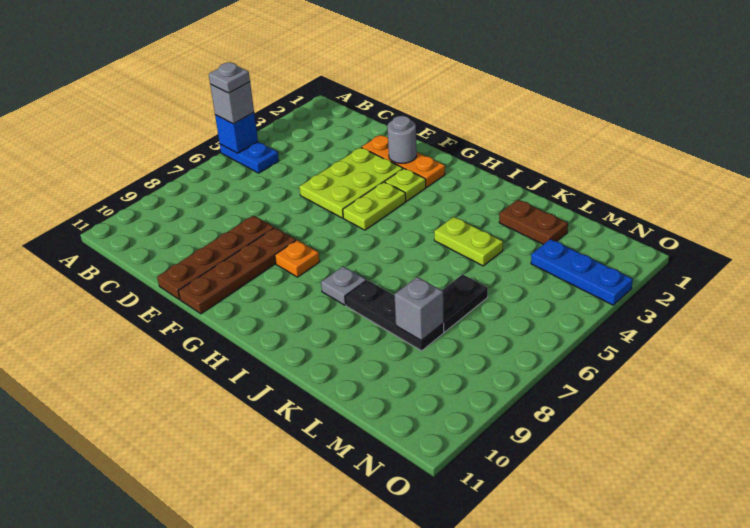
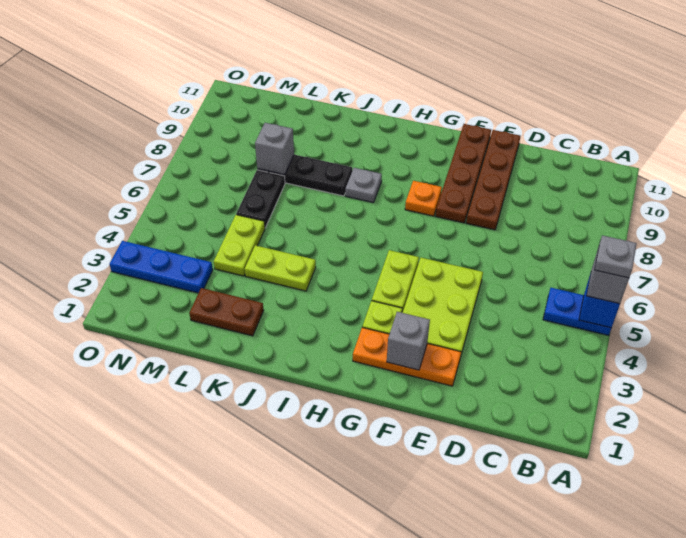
grey 1x1 round brick [387,116,417,164] -> grey 1x1 brick [387,312,430,370]
none -> lime 1x2 plate [214,215,265,276]

